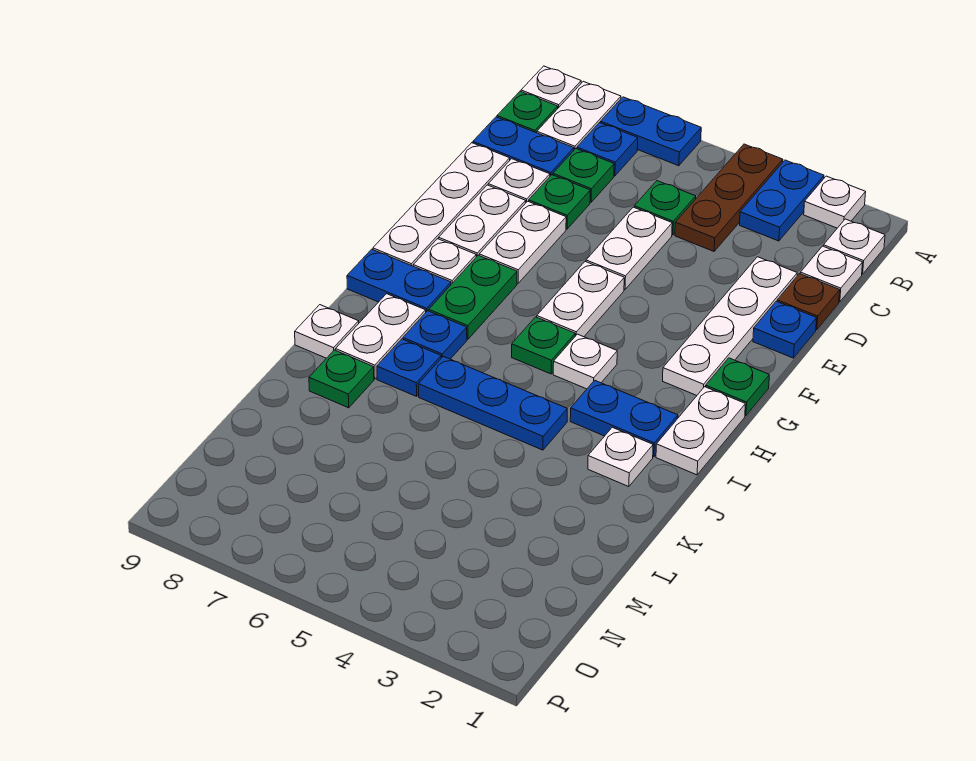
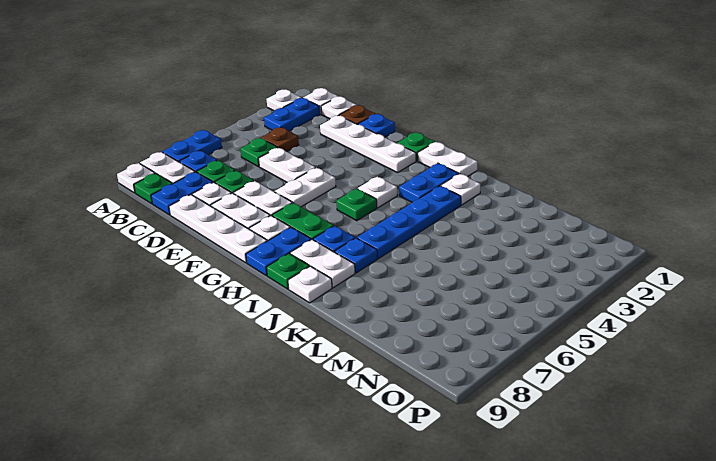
blue 1x2 plate [740,160,824,241] -> blue 1x2 plate turned to [264,98,320,131]
brown 1x3 plate [675,144,783,251] -> brown 1x1 plate [262,127,299,152]
white 1x2 plate [537,262,624,337] -> white 1x2 plate turned to [275,168,336,207]
blue 1x3 plate [418,356,567,450] -> blue 1x4 plate [357,186,461,258]
green 1x1 plate [309,350,374,408] -> green 1x1 plate moved to [266,253,309,289]

